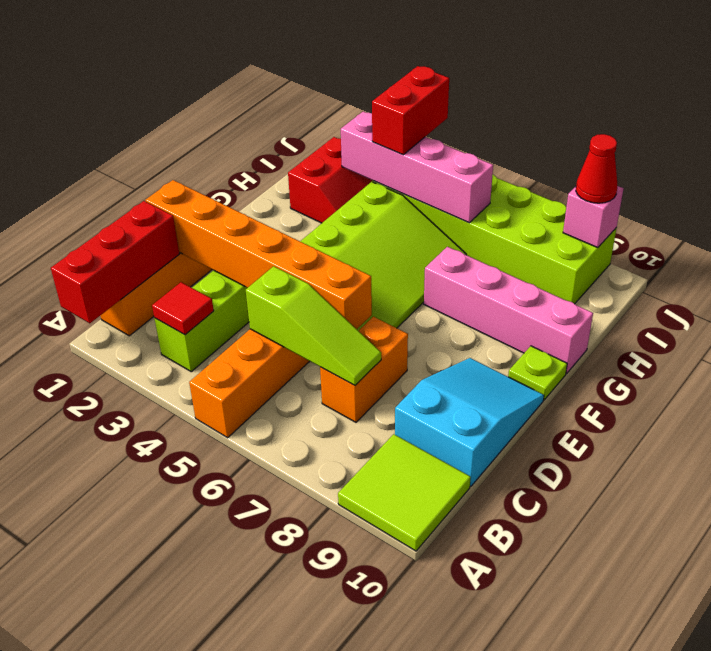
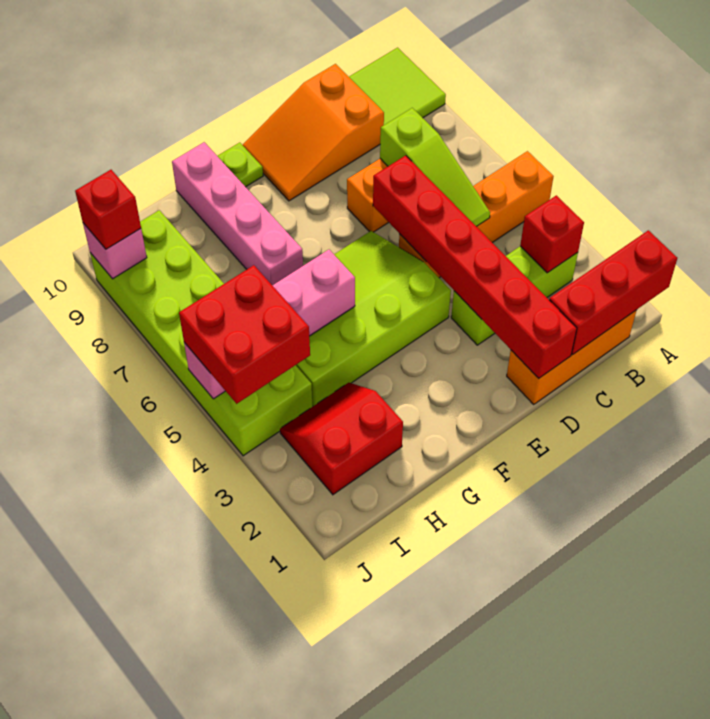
red 1x1 tile [152,282,214,335] -> red 1x1 brick [520,195,584,273]
lime 1x3 slope [246,266,381,385] -> lime 1x3 slope turned to [380,108,490,226]
cyan 2x3 slope [395,358,544,486] -> orange 2x3 slope [243,64,384,201]
orange 1x6 brick [145,180,372,329] -> red 1x6 brick [373,155,577,378]
pink 1x4 brick [341,112,493,223] -> pink 1x4 brick turned to [184,250,355,399]
red 1x2 brick [372,66,449,155] -> red 2x2 brick [179,265,310,404]
red 1x1 cone [576,134,617,203] -> red 1x1 brick [75,170,141,249]

